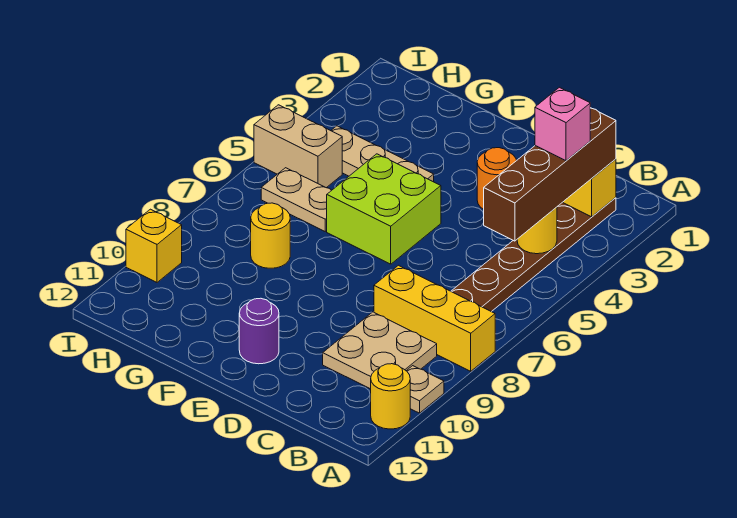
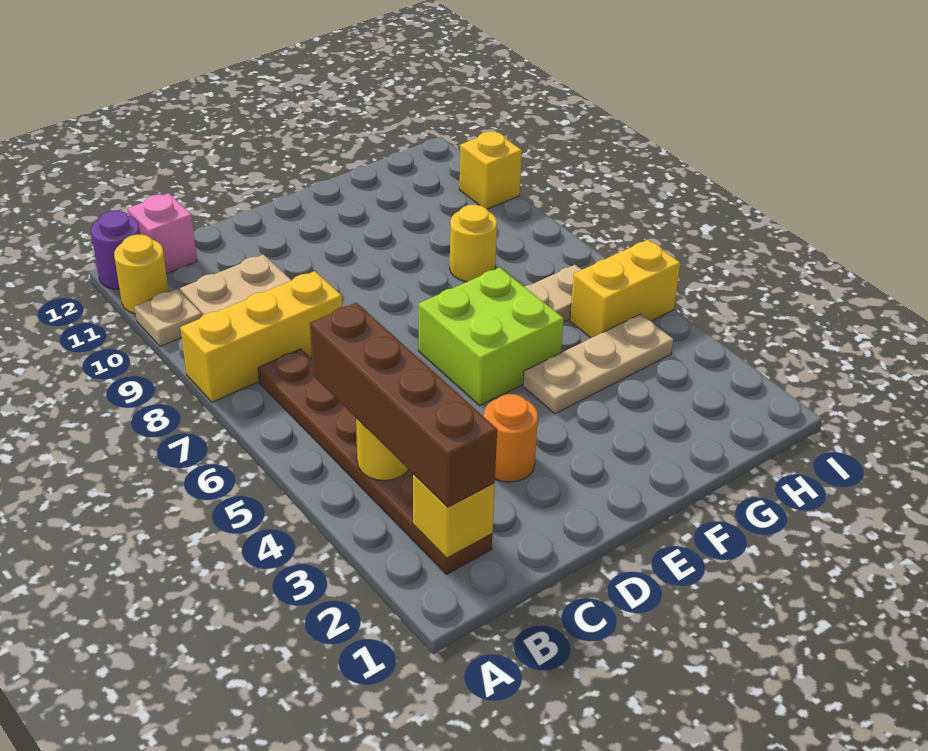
pink 1x1 brick [535,87,590,161] -> pink 1x1 brick moved to [128,193,197,274]
purple 1x1 round brick [239,298,279,364] -> purple 1x1 round brick moved to [91,211,140,289]
tan 1x2 brick [254,105,342,188] -> yellow 1x2 brick [570,240,680,338]

